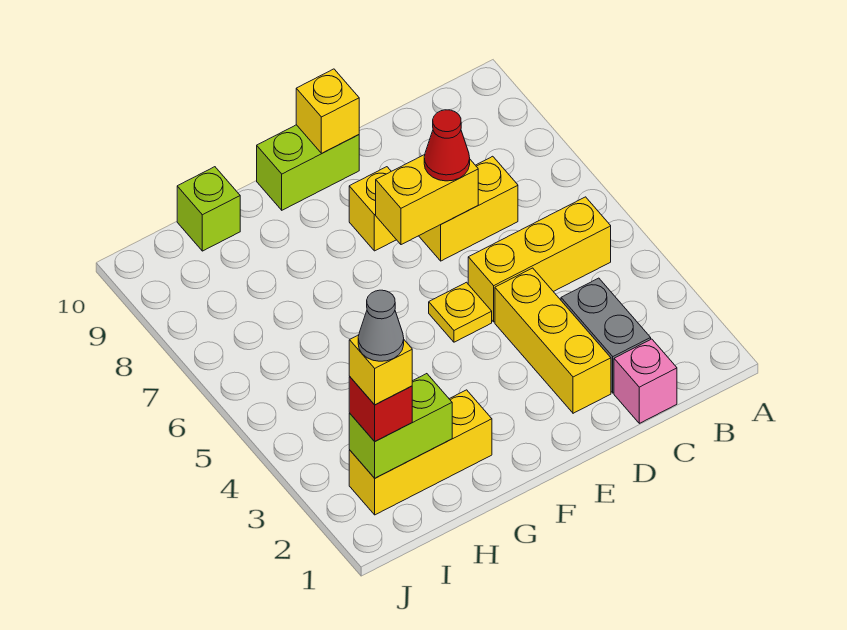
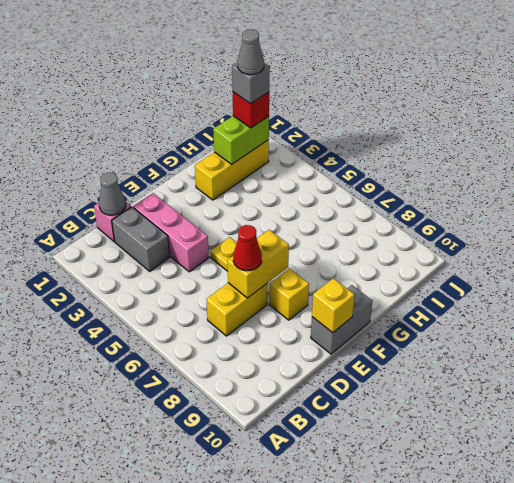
yellow 1x3 brick [468,197,611,322] -> none
none -> grey 1x1 cone [99,173,126,215]
yellow 1x3 brick [495,268,611,413] -> pink 1x3 brick [133,193,209,272]
lime 1x2 brick [257,125,359,210] -> grey 1x2 brick [311,285,372,354]
lime 1x1 brick [177,167,240,251] -> none
yellow 1x1 brick [349,335,412,405] -> grey 1x1 brick [232,63,270,104]

